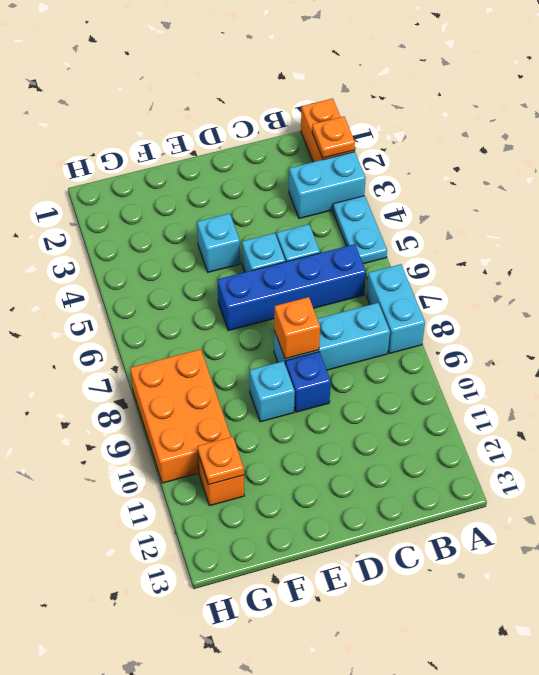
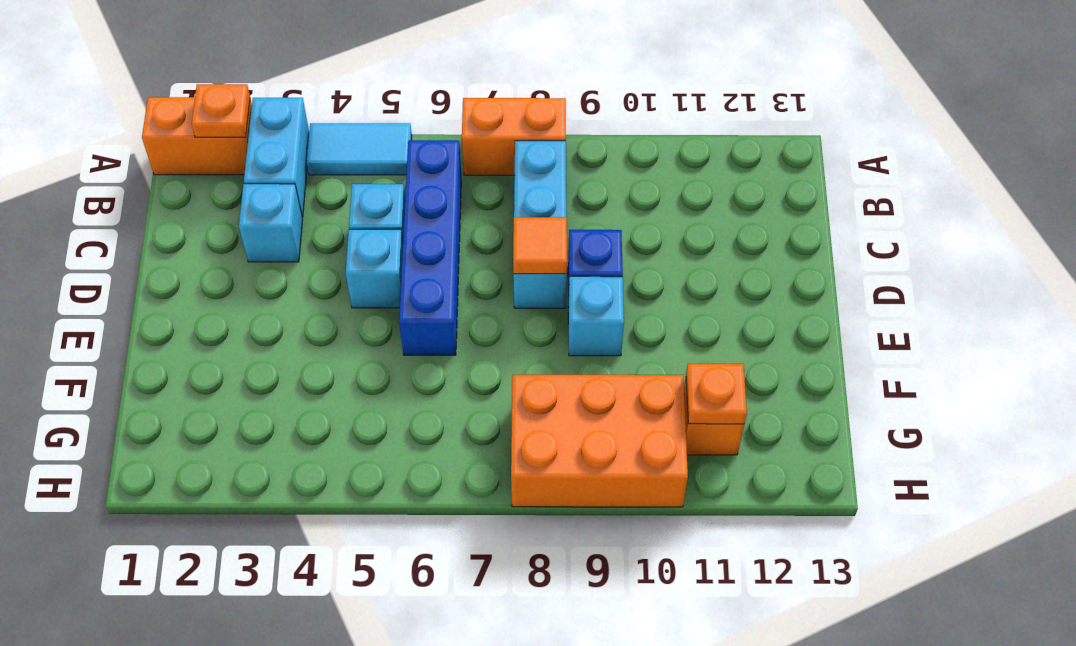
cyan 1x2 plate [333,196,387,264] -> cyan 1x2 tile [307,123,412,175]
cyan 1x2 brick [366,264,425,353] -> orange 1x2 brick [462,98,566,175]
orange 1x1 brick [274,297,320,359] -> orange 1x1 tile [513,217,567,274]
cyan 1x1 brick [197,213,240,272] -> cyan 1x1 brick moved to [239,184,303,262]

